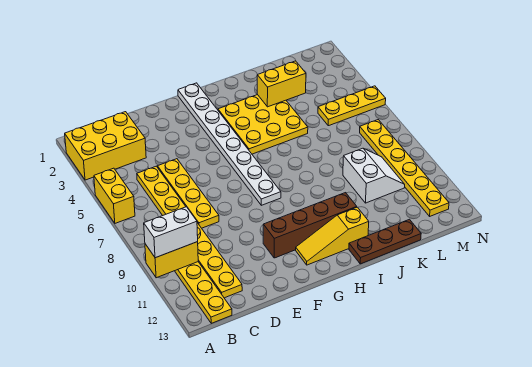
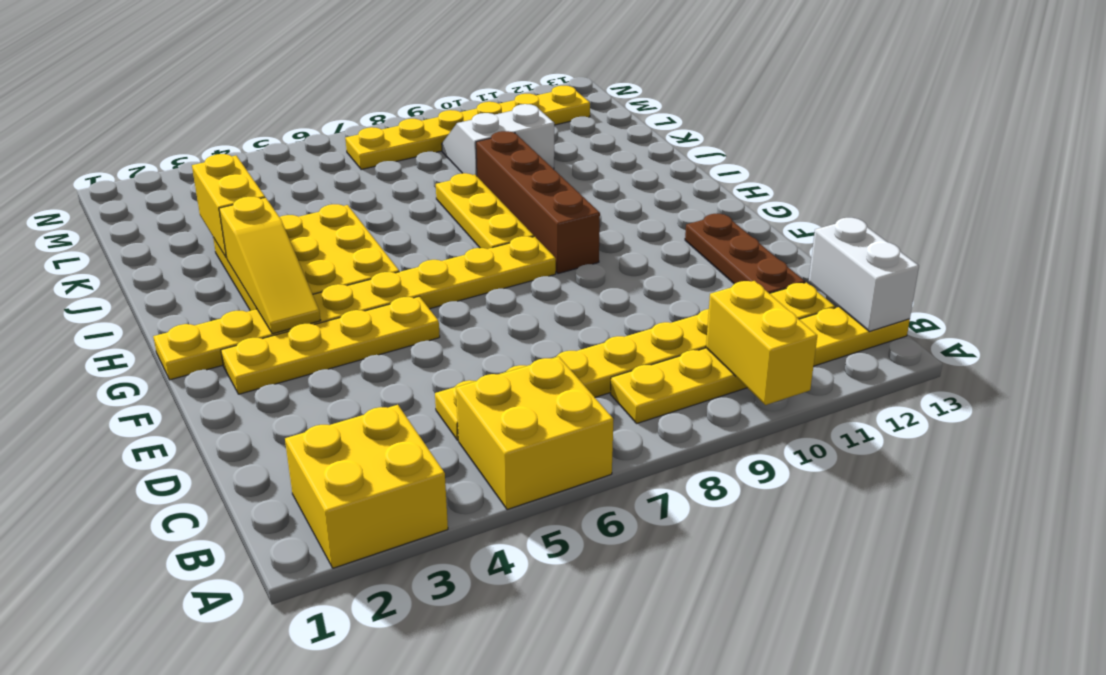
yellow 2x3 brick [65,112,146,180] -> yellow 2x2 brick [285,405,448,568]
yellow 1x2 brick [94,168,135,223] -> yellow 2x2 brick [456,357,613,510]
white 1x2 brick [144,207,198,258] -> white 1x2 brick moved to [809,218,919,332]
yellow 1x4 plate [158,159,219,228] -> yellow 1x4 plate moved to [221,296,440,394]
brown 1x4 brick [263,193,357,258] -> brown 1x4 brick moved to [476,131,600,274]
white 1x8 plate [178,83,281,205] -> yellow 1x8 plate [153,236,556,380]
yellow 1x3 slope [296,207,369,265] -> yellow 1x3 slope moved to [219,197,321,334]
brown 1x3 plate [349,219,421,264] -> brown 1x3 plate moved to [685,214,805,293]
yellow 1x3 plate [318,86,386,126] -> yellow 1x3 plate moved to [436,173,534,249]

